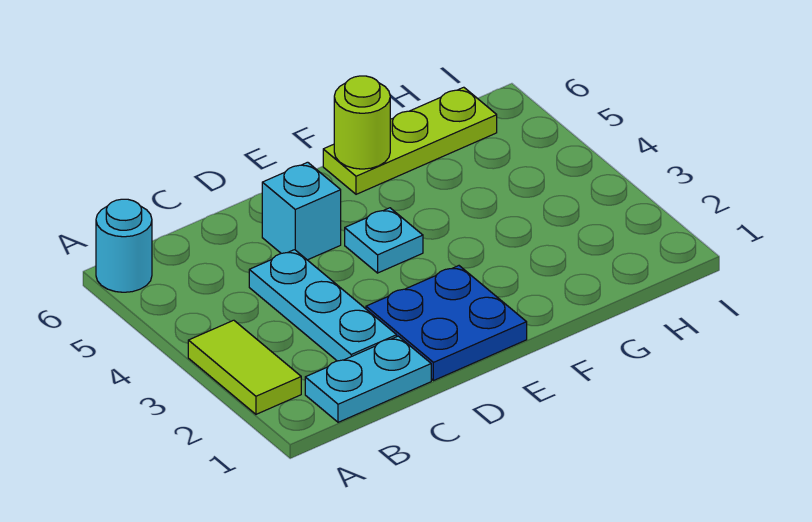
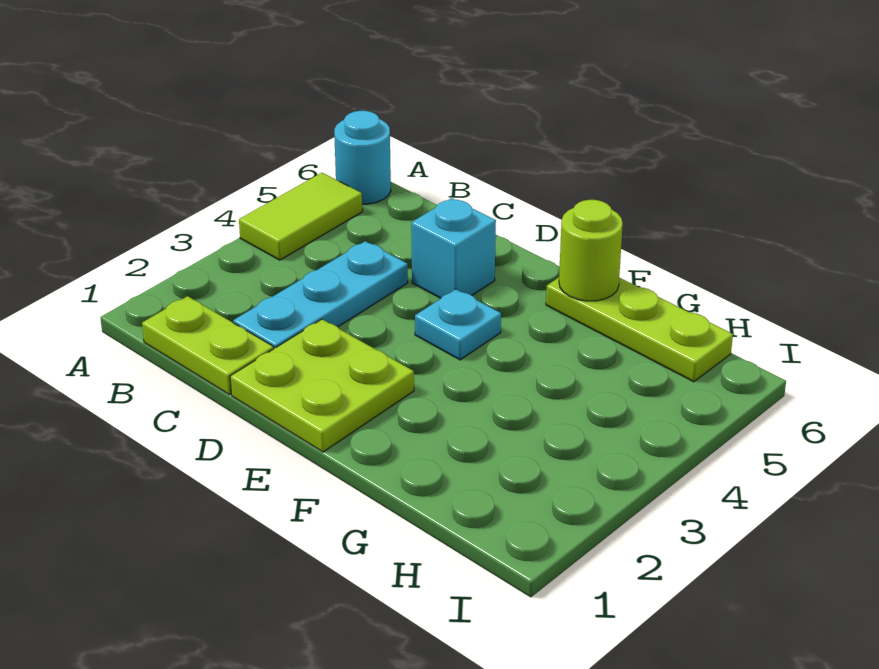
lime 1x2 tile [188,320,301,414] -> lime 1x2 tile moved to [239,173,362,260]
cyan 1x2 plate [305,336,431,422] -> lime 1x2 plate [142,296,274,395]
blue 2x2 plate [366,266,527,381] -> lime 2x2 plate [230,319,414,452]

